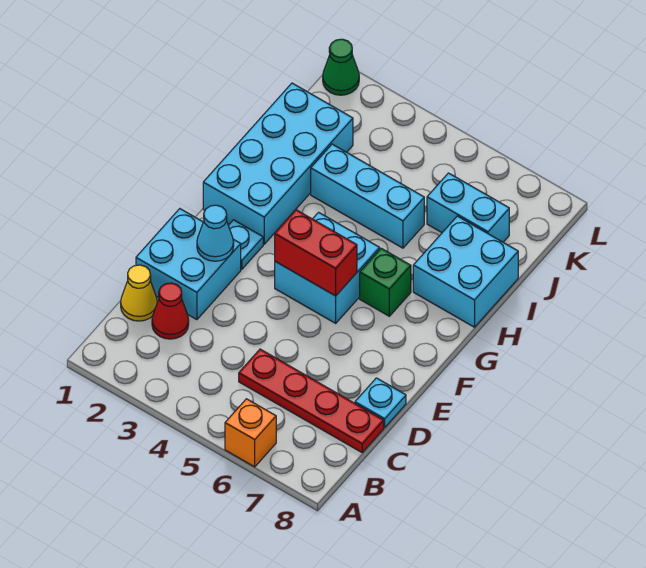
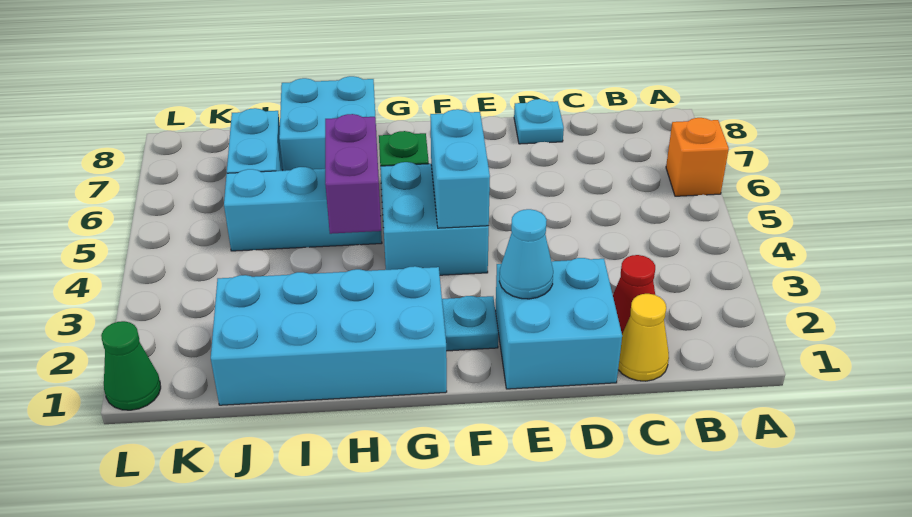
red 1x4 plate [239,349,384,452] -> none
red 1x2 brick [275,210,357,296] -> cyan 1x2 brick [430,109,490,228]
none -> purple 1x2 brick [325,114,381,234]
cyan 1x3 brick [311,144,424,248] -> cyan 1x3 brick turned to [224,167,382,251]

